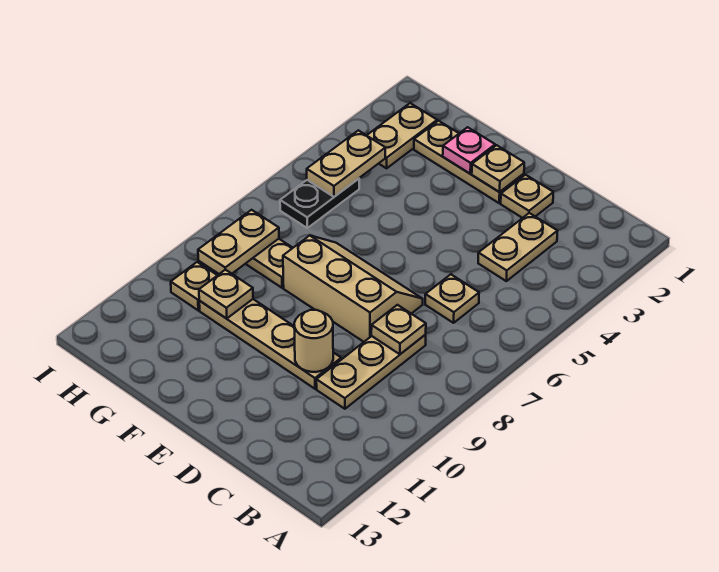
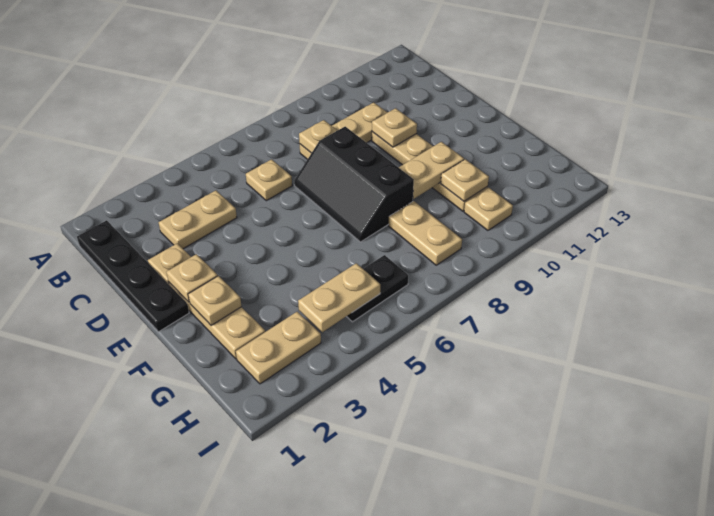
none -> black 1x4 plate [77,220,189,332]
tan 2x3 slope [283,235,423,342] -> black 2x3 slope [294,127,414,242]
tan 1x1 round brick [294,310,333,372] -> tan 1x1 plate [372,108,417,147]
pink 1x1 plate [443,127,495,174] -> tan 1x1 plate [188,276,241,326]
tan 1x2 plate [198,210,279,274] -> tan 1x2 plate moved to [398,142,464,199]

